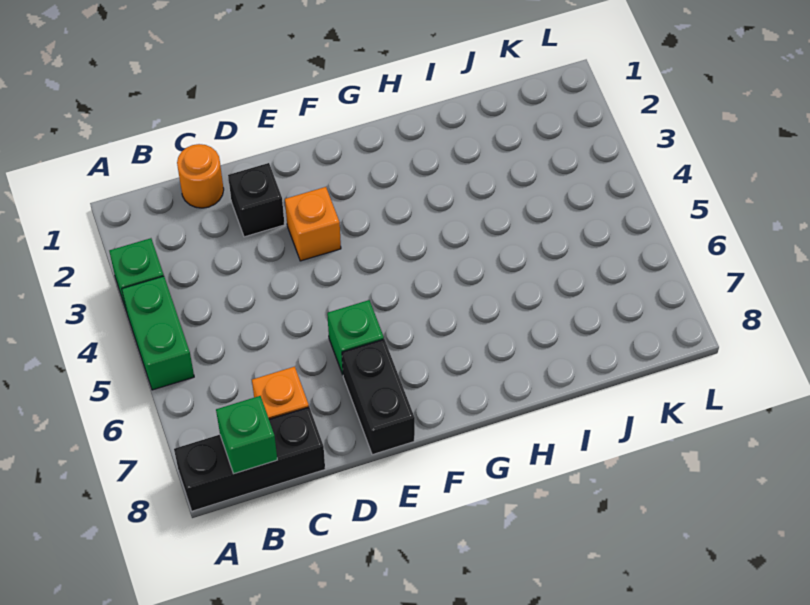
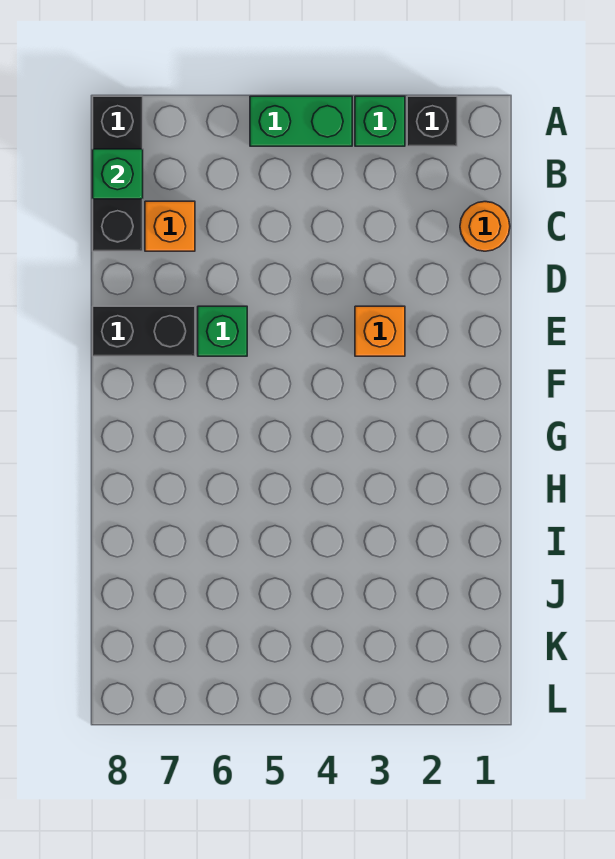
black 1x1 brick [228,163,285,237] -> black 1x1 brick moved to [407,96,457,146]

